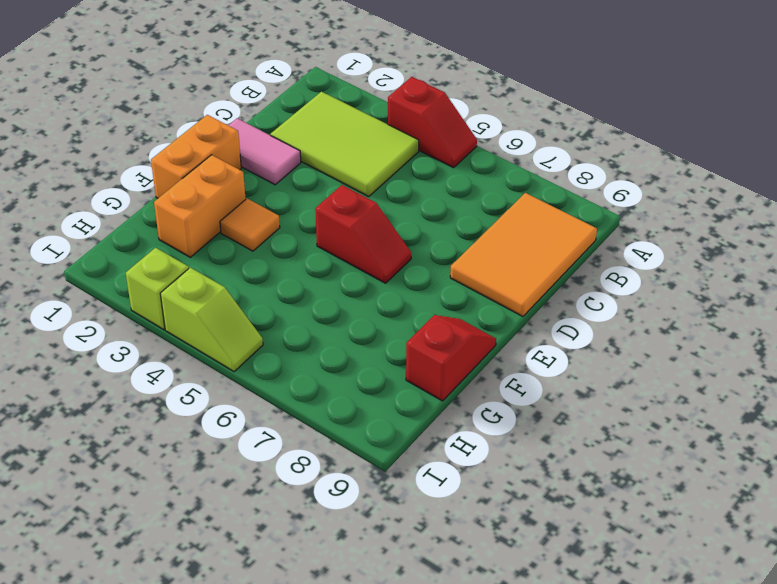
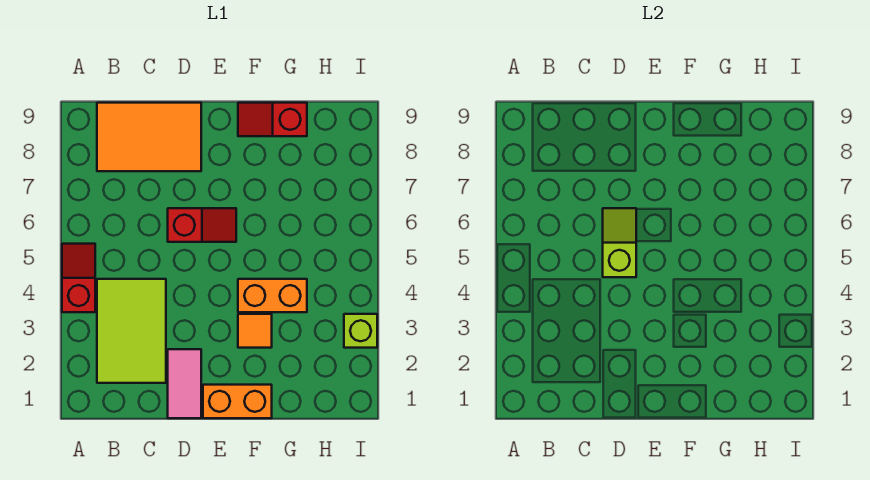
red 1x2 slope [315,185,411,283] -> red 1x2 slope turned to [168,208,236,242]
orange 1x2 brick [154,155,246,257] -> orange 1x2 brick moved to [238,279,307,312]
lime 1x2 slope [160,268,263,371] -> lime 1x2 slope moved to [603,208,636,277]

